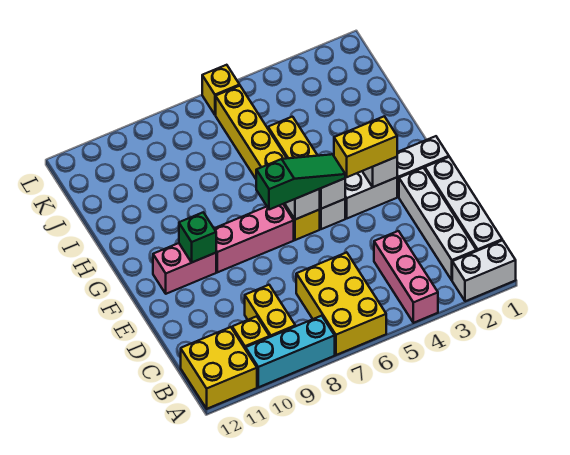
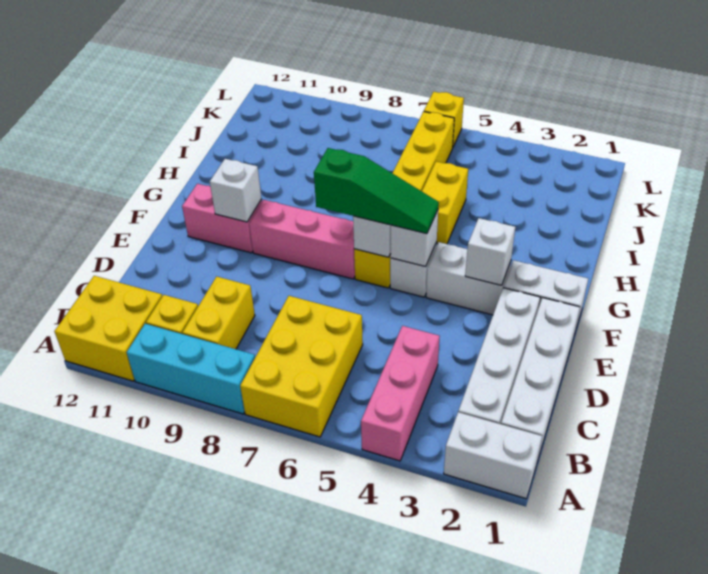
yellow 1x2 brick [334,116,397,177] -> none
green 1x1 brick [179,212,216,262] -> white 1x1 brick [210,159,261,222]

